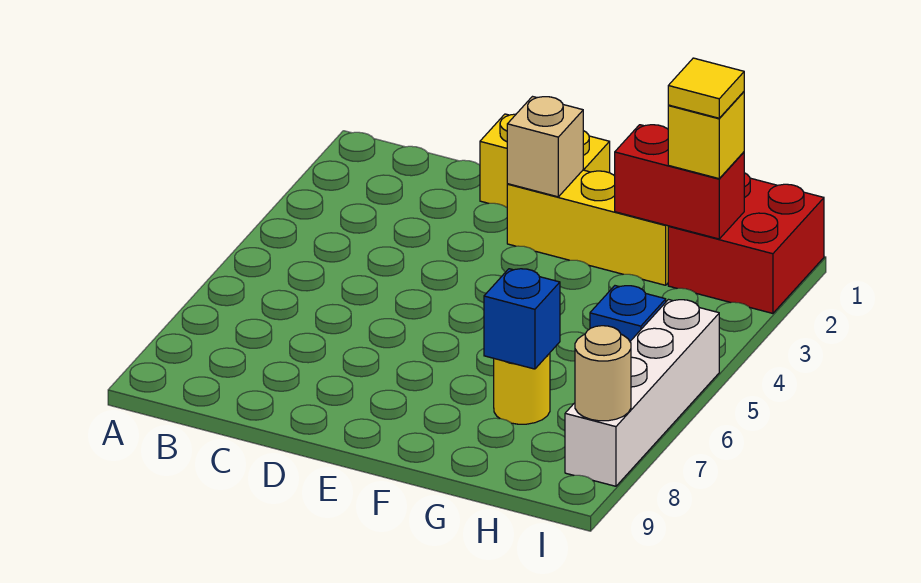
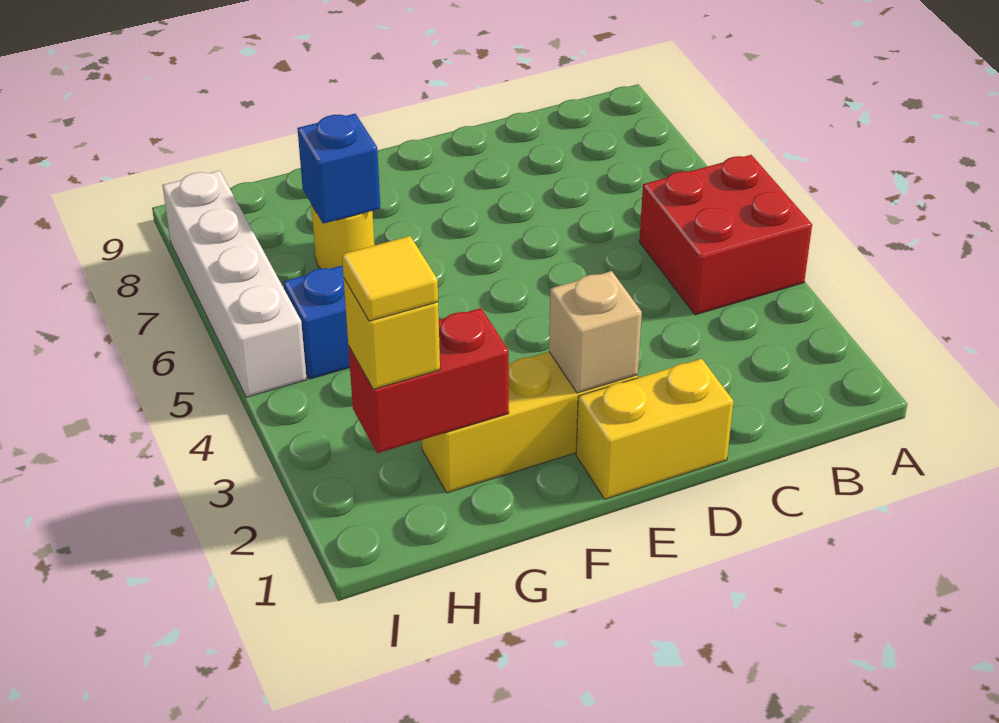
red 2x2 brick [668,173,824,313] -> red 2x2 brick moved to [639,155,812,315]
tan 1x1 round brick [575,326,631,421] -> none

